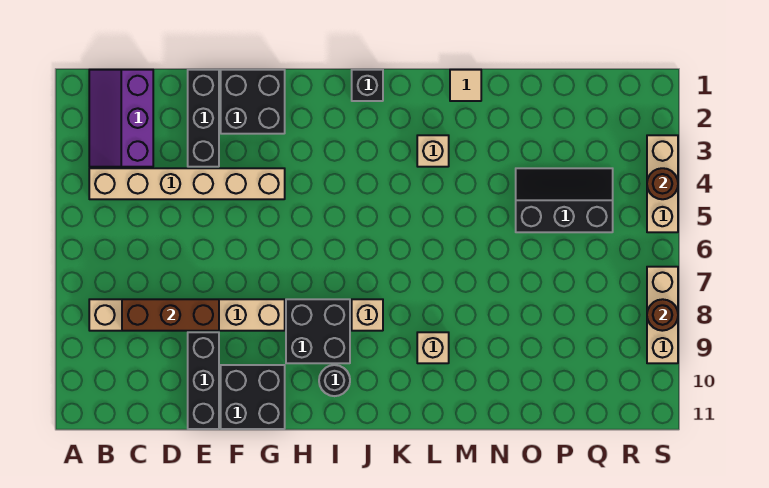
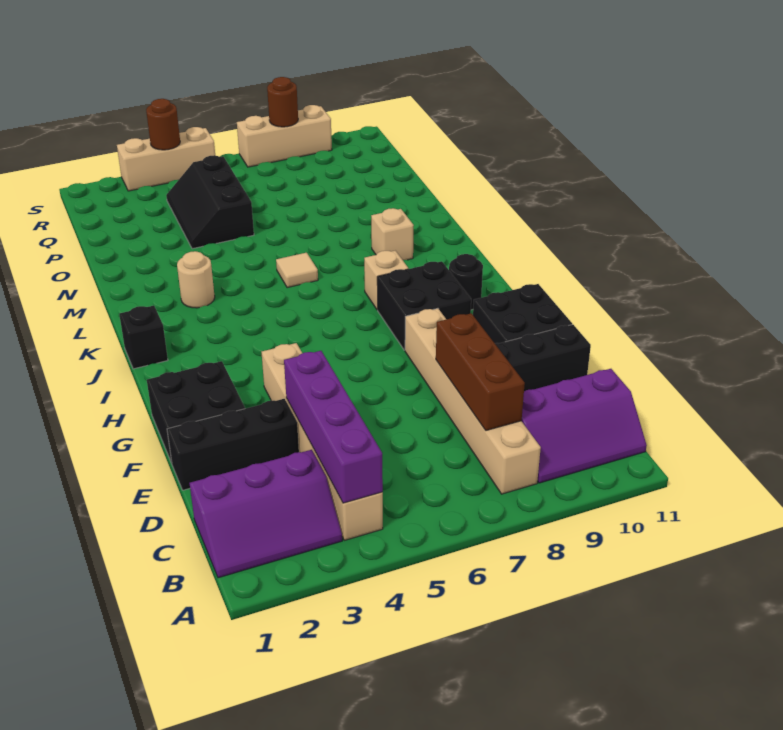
none -> purple 1x4 brick [284,351,383,503]
none -> purple 2x3 slope [522,369,647,483]
tan 1x1 brick [417,135,449,167] -> tan 1x1 round brick [177,251,215,308]
tan 1x1 tile [450,70,481,101] -> tan 1x1 tile moved to [276,253,318,288]

